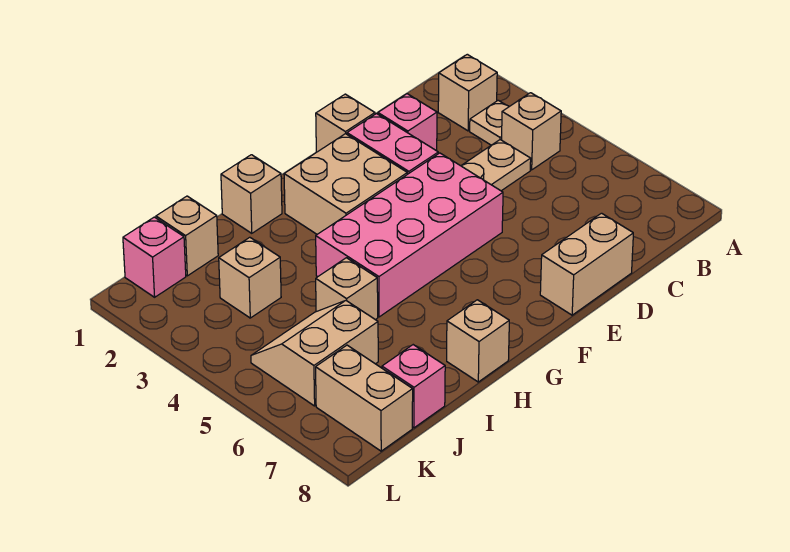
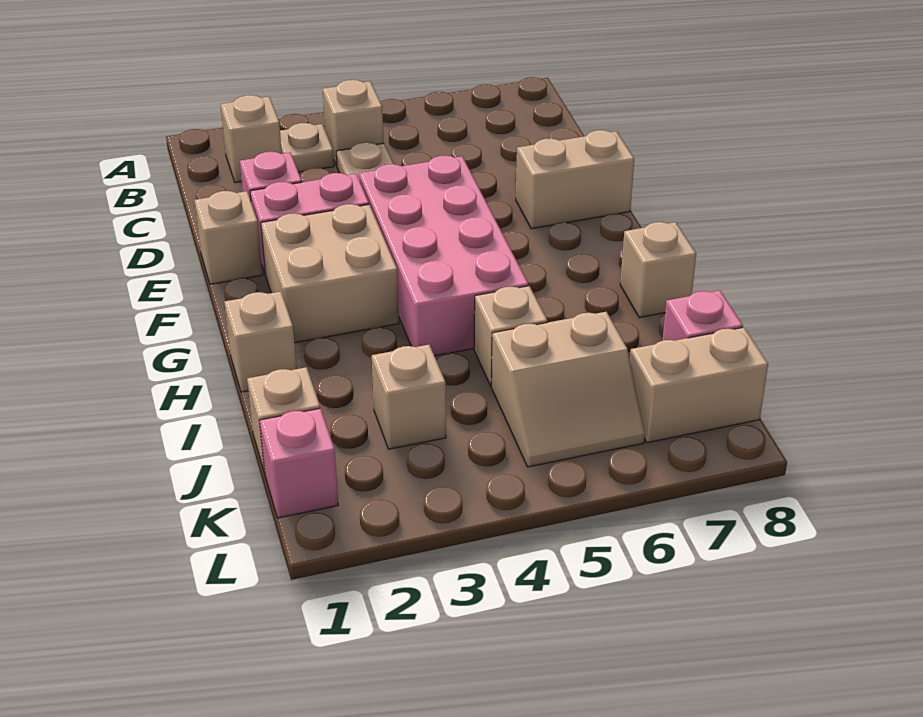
tan 1x2 brick [540,213,633,315] -> tan 1x2 brick turned to [516,130,634,229]
tan 2x2 slope [251,300,378,406] -> tan 2x2 slope turned to [491,312,645,467]

